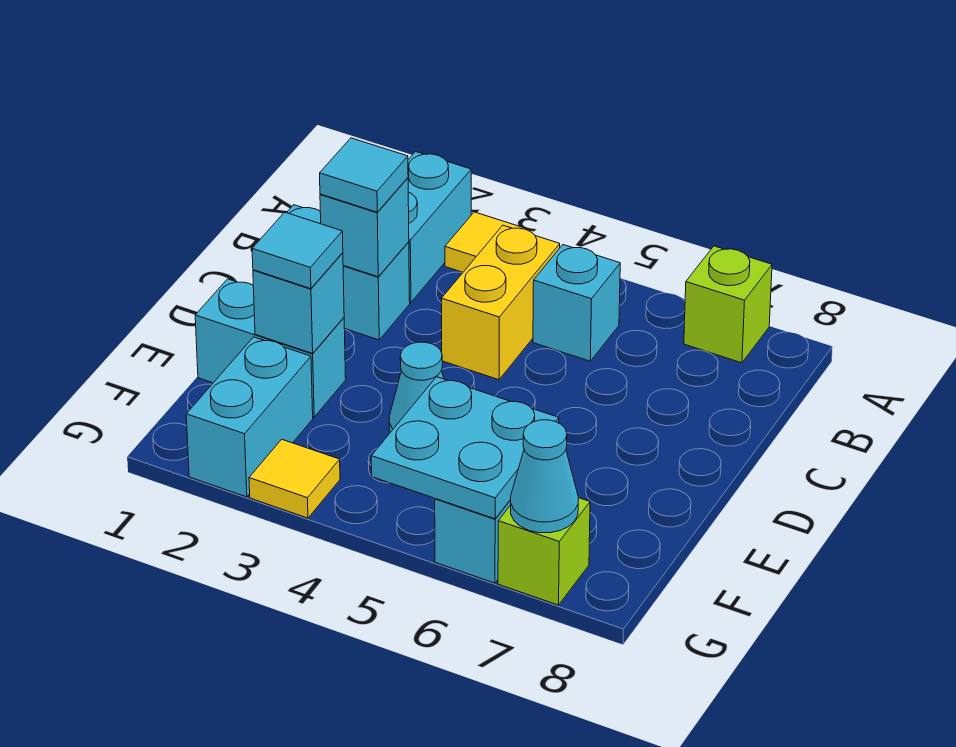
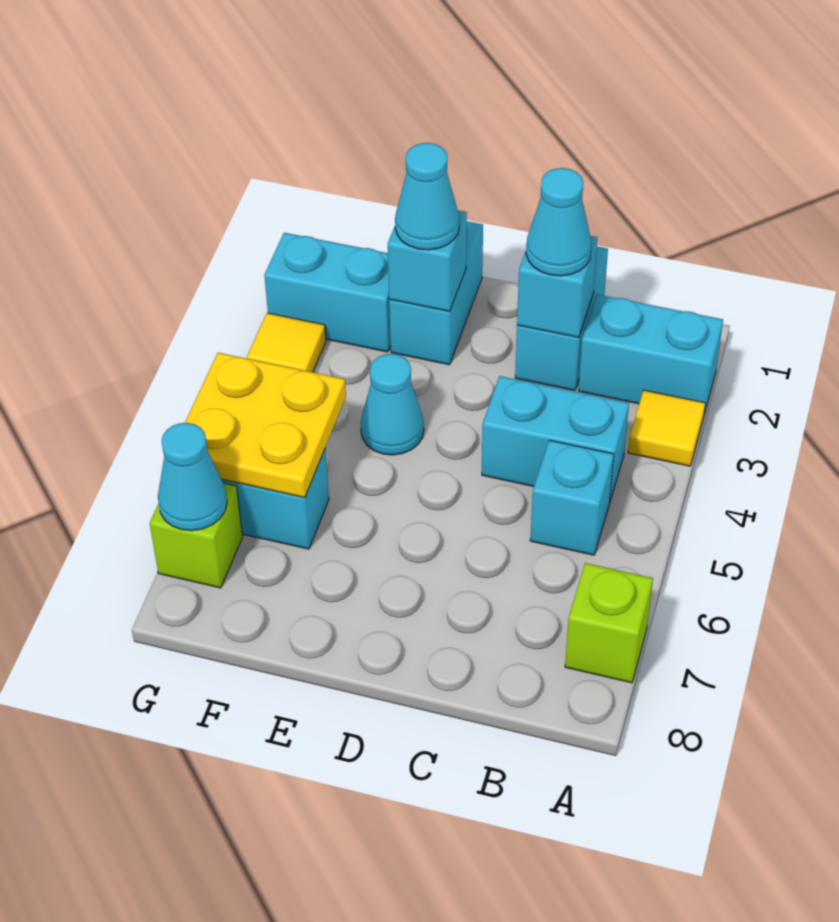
yellow 1x2 brick [442,225,560,380] -> cyan 1x2 brick [482,376,629,503]
cyan 1x1 tile [320,138,408,212] -> cyan 1x1 cone [526,168,592,276]
cyan 1x1 tile [252,212,343,289] -> cyan 1x1 cone [395,143,459,250]
cyan 2x2 plate [371,377,559,519] -> yellow 2x2 plate [185,353,346,498]

